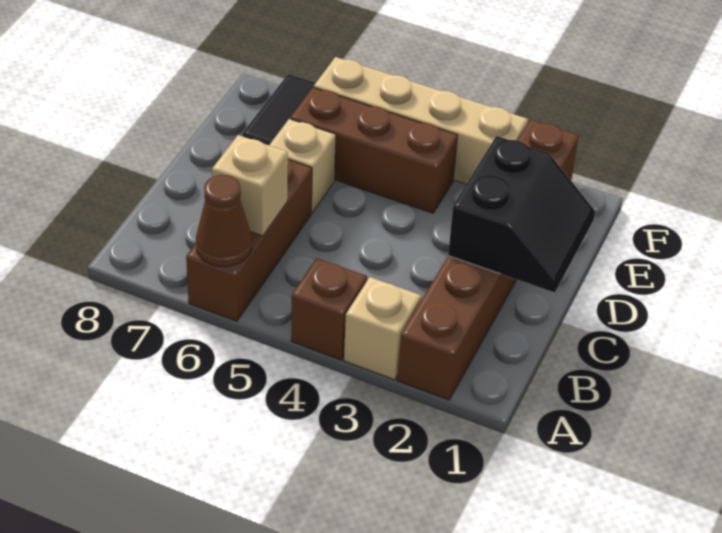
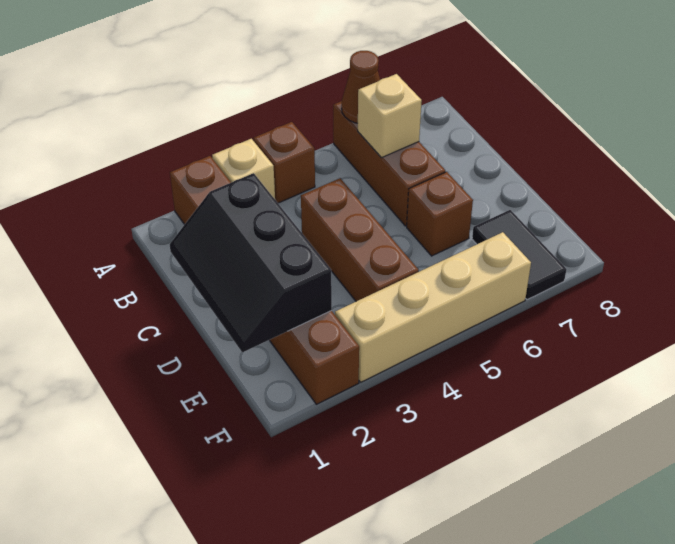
black 2x2 slope [448,136,595,293] -> black 2x3 slope [170,173,332,352]
tan 1x1 brick [269,119,336,213] -> brown 1x1 brick [407,172,473,256]
brown 1x3 brick [290,87,458,213] -> brown 1x3 brick turned to [301,178,419,301]

